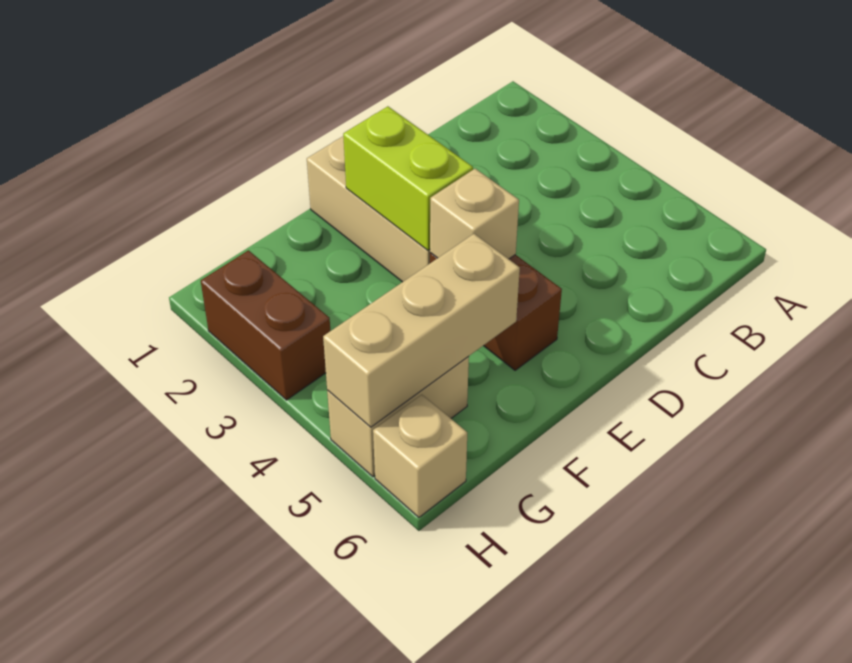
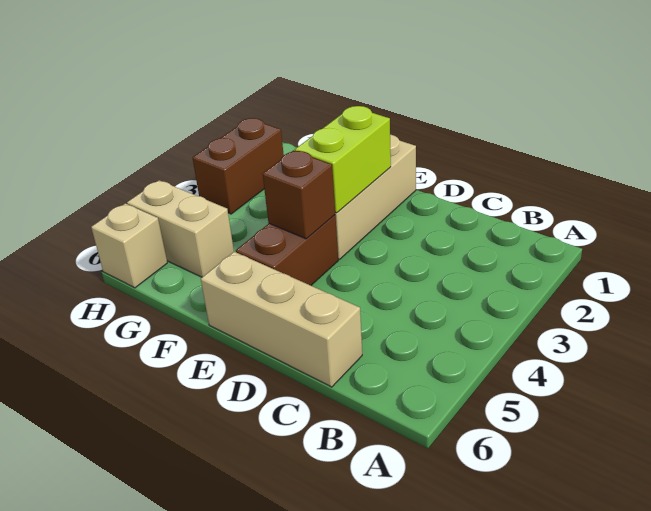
tan 1x1 brick [430,169,519,259] -> brown 1x1 brick [263,150,335,239]
tan 1x3 brick [323,234,520,427] -> tan 1x3 brick moved to [201,252,362,387]

